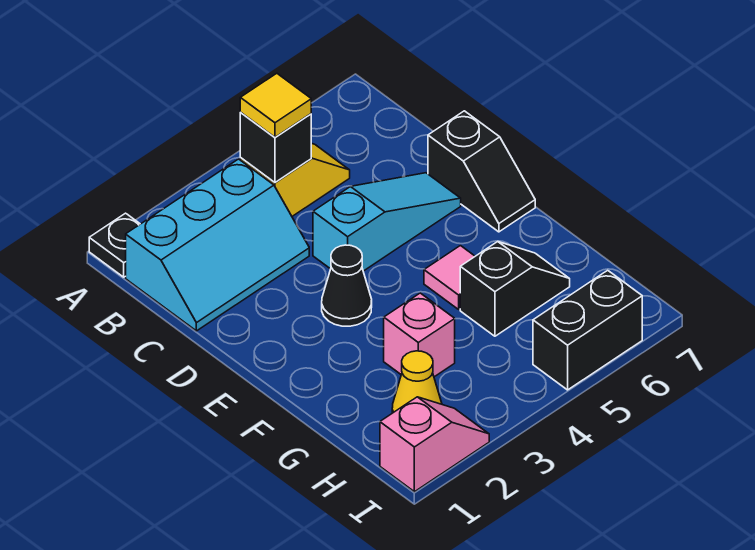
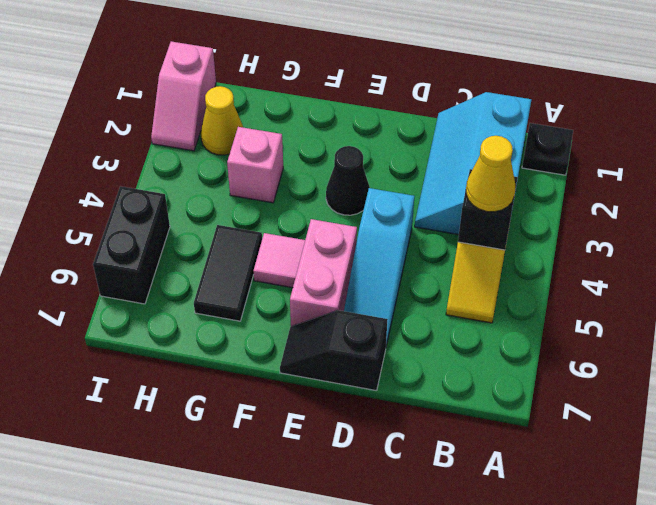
yellow 1x1 tile [240,73,311,137] -> yellow 1x1 cone [466,136,515,212]
none -> pink 1x2 brick [290,219,357,326]
black 1x2 slope [460,242,570,336] -> black 1x2 tile [194,225,262,321]

